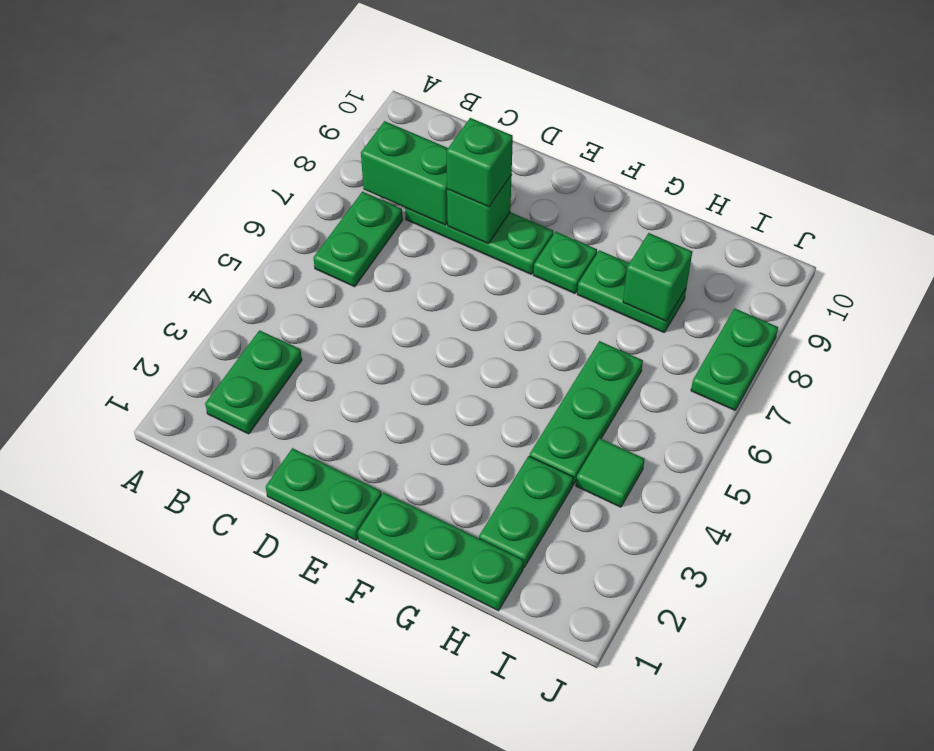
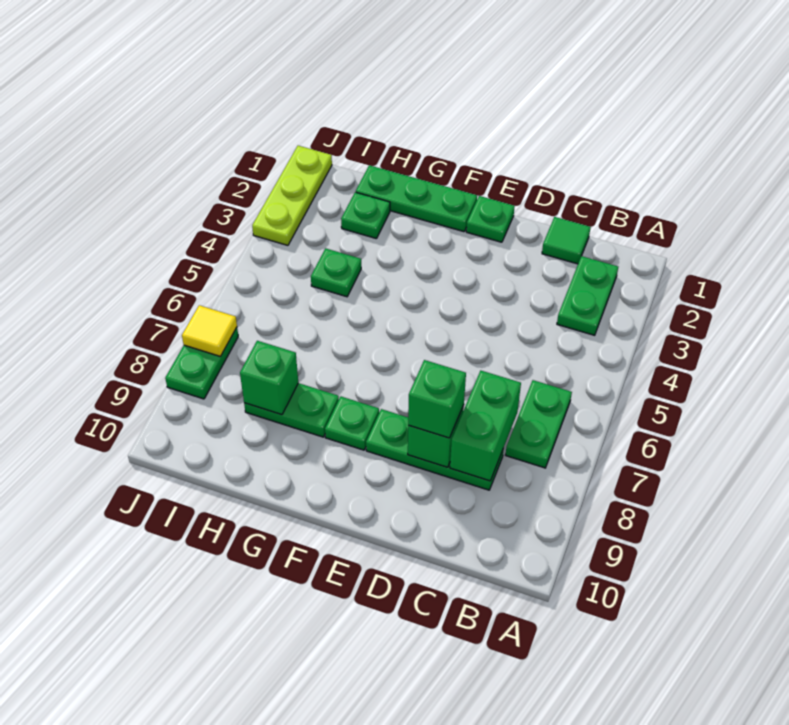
green 1x2 brick [361,121,448,225] -> green 1x2 brick turned to [450,371,521,481]
green 1x2 plate [266,448,382,540] -> green 1x1 plate [466,196,515,242]
green 1x2 plate [479,456,573,567] -> green 1x1 plate [341,192,390,239]
green 1x3 plate [530,341,643,485] -> green 1x1 plate [311,248,361,297]
green 1x1 tile [576,438,644,507] -> green 1x1 tile moved to [542,217,591,264]
none -> lime 1x3 plate [252,146,332,245]
none -> yellow 1x1 tile [182,305,237,356]

